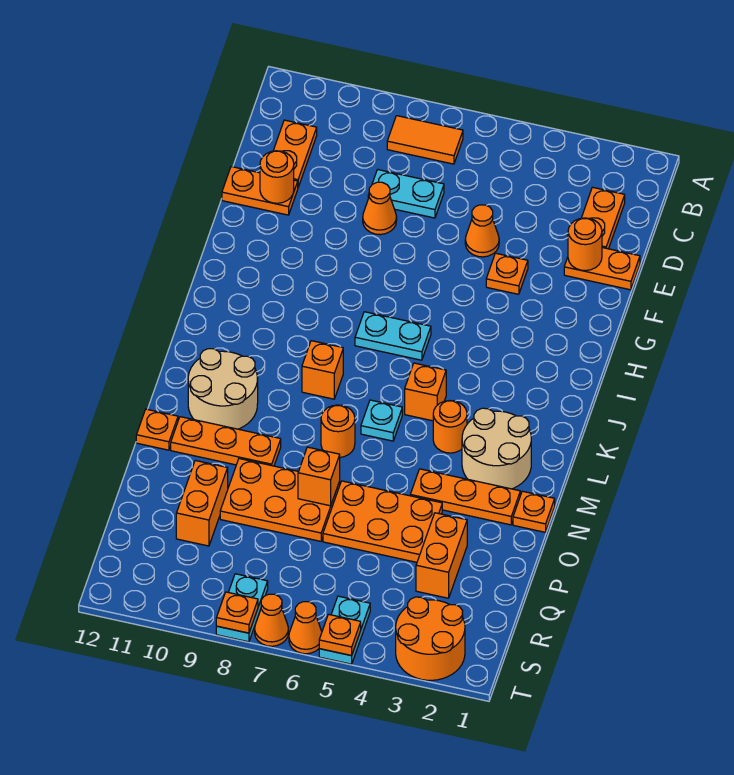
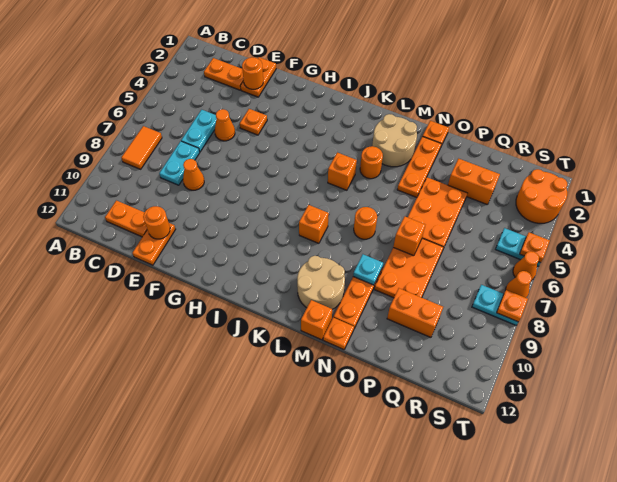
cyan 1x2 plate [355,312,431,360] -> cyan 1x2 plate moved to [181,110,216,152]
cyan 1x1 plate [361,400,402,441] -> cyan 1x1 plate moved to [353,254,383,285]
none -> orange 1x1 brick [301,300,332,340]

